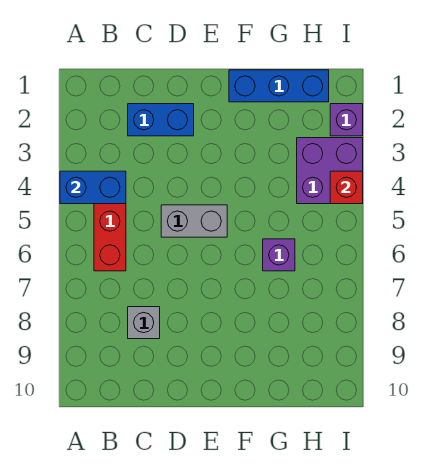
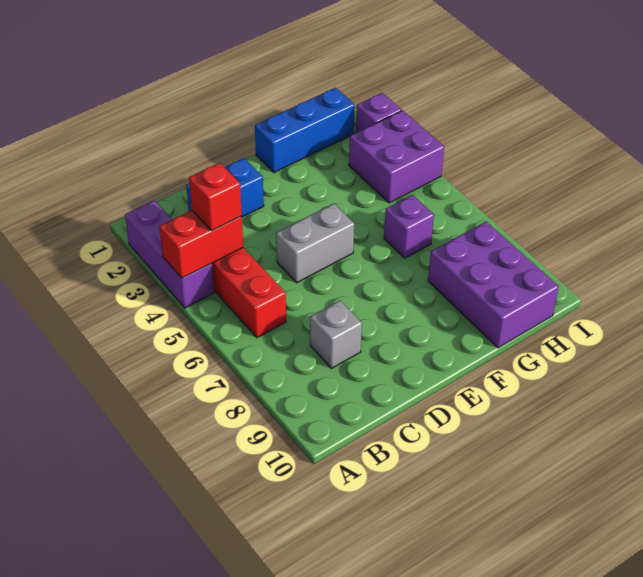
none -> purple 1x3 brick [125,200,214,308]
blue 1x2 brick [60,171,126,204] -> red 1x2 brick [160,210,243,278]
none -> purple 2x3 brick [428,222,559,348]
red 1x1 brick [330,171,363,204] -> red 1x1 brick moved to [189,163,242,231]

